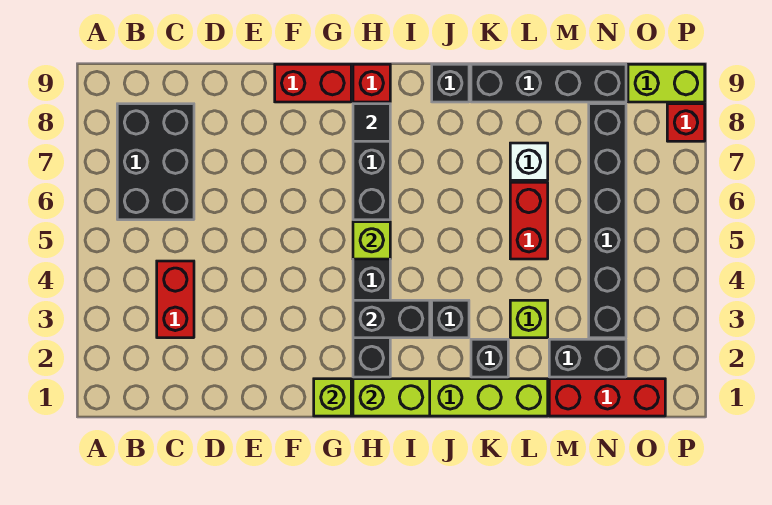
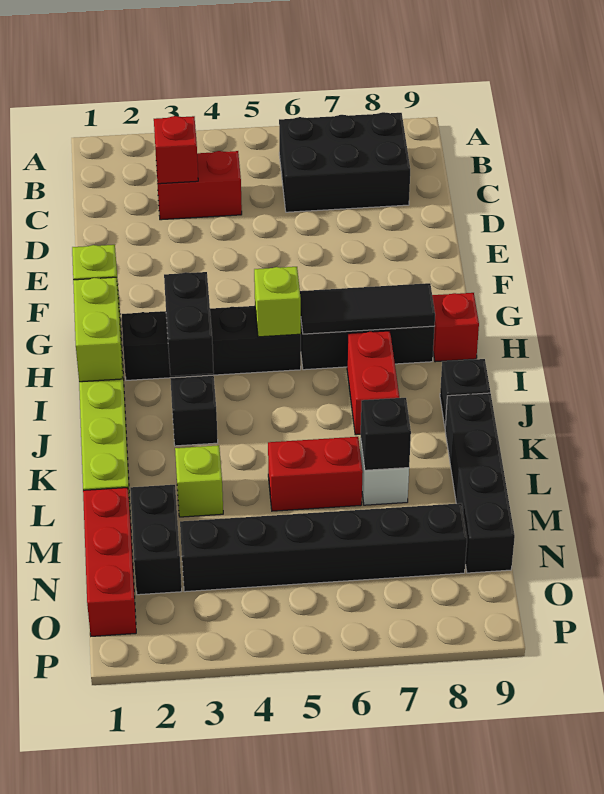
red 1x2 brick [275,64,351,102] -> red 1x2 brick moved to [347,331,399,435]
black 1x1 tile [353,104,390,141] -> black 1x3 tile [300,283,435,334]
black 1x1 brick [471,339,508,377] -> black 1x1 brick moved to [361,398,411,470]
lime 1x2 brick [628,64,705,102] -> none
red 1x1 brick [667,104,705,141] -> red 1x1 brick moved to [154,116,198,184]

